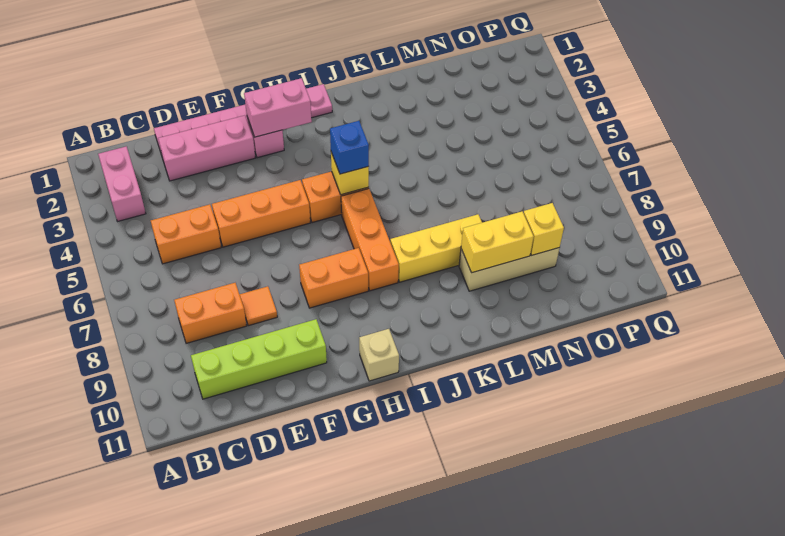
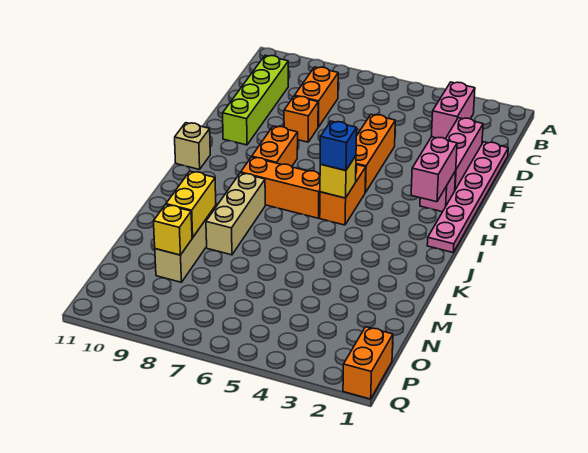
pink 1x2 brick [98,146,146,221] -> pink 1x2 brick turned to [431,82,475,139]
orange 1x2 brick [151,204,221,264] -> orange 1x2 brick moved to [343,327,393,399]
orange 1x1 tile [240,286,277,326] -> orange 1x1 brick [284,96,318,142]
yellow 1x3 brick [390,214,482,282] -> tan 1x3 brick [206,173,265,255]

